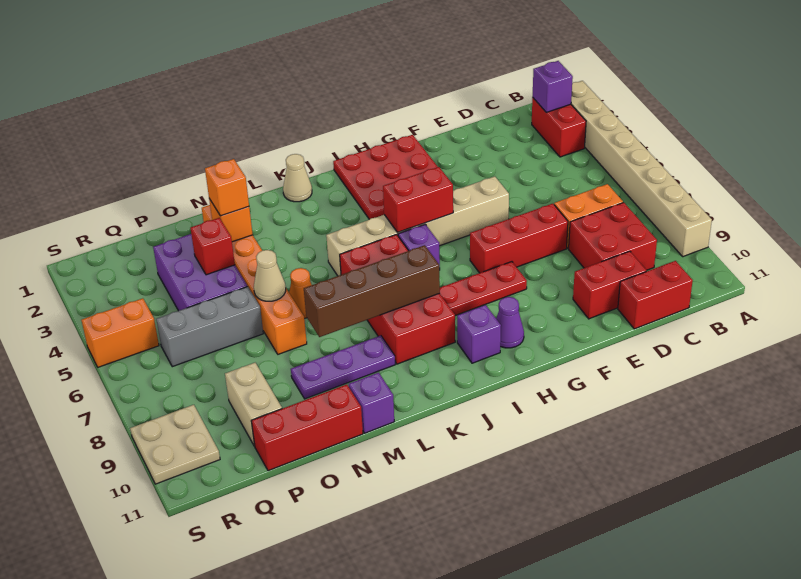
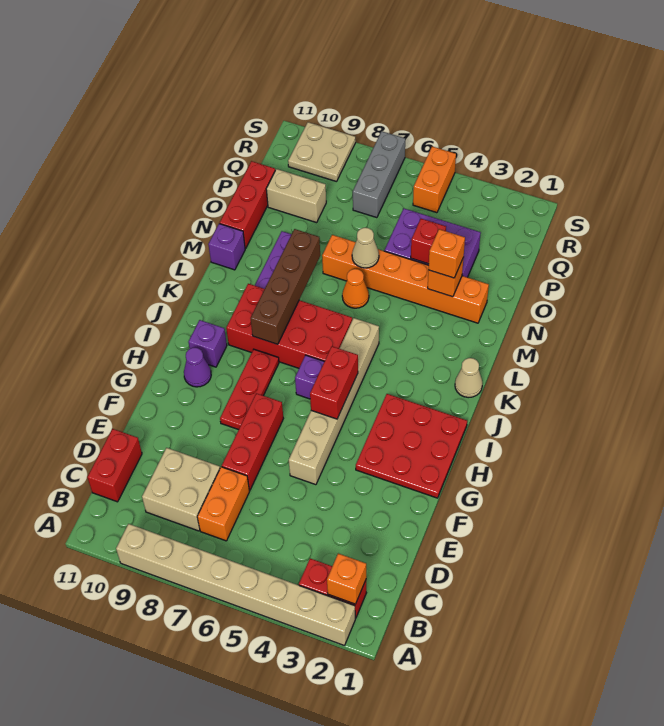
purple 1x1 brick [533,61,573,112] -> orange 1x1 brick [327,553,366,604]
red 2x2 brick [569,203,657,270] -> tan 2x2 brick [142,448,220,531]
red 1x2 brick [573,251,647,319] -> none
grey 1x3 brick [156,287,263,367] -> grey 1x3 brick moved to [353,131,405,218]

